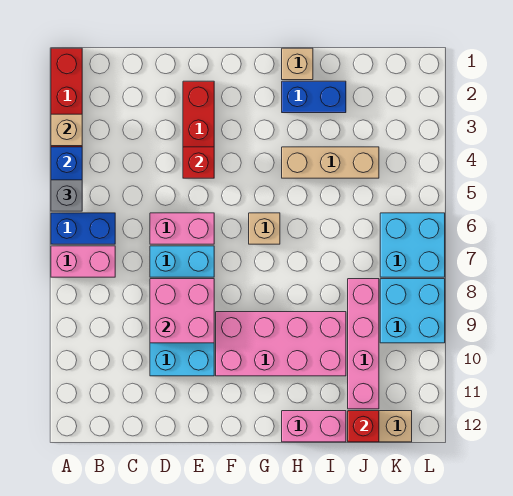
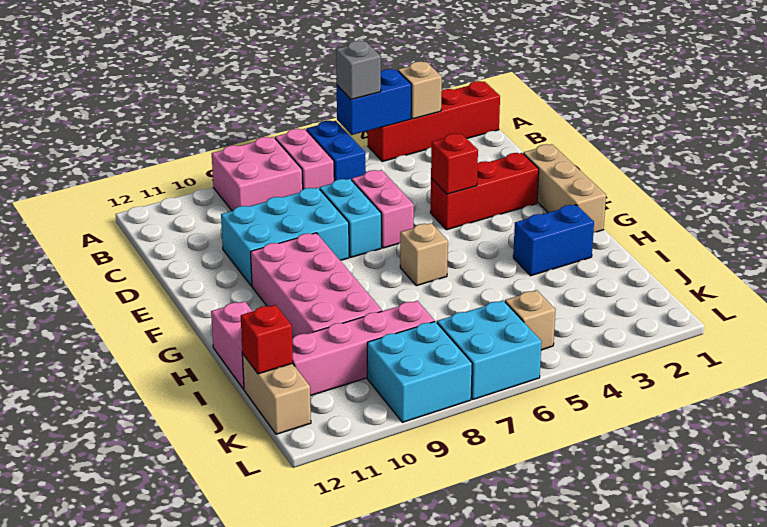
pink 2x2 brick [150,279,214,343] -> pink 2x2 brick moved to [212,137,303,211]
tan 1x1 brick [282,48,313,80] -> tan 1x1 brick moved to [505,290,555,350]
blue 1x2 brick [282,81,346,113] -> blue 1x2 brick turned to [513,205,594,276]
tan 1x3 brick [282,147,379,178] -> tan 1x3 brick moved to [523,144,606,232]

